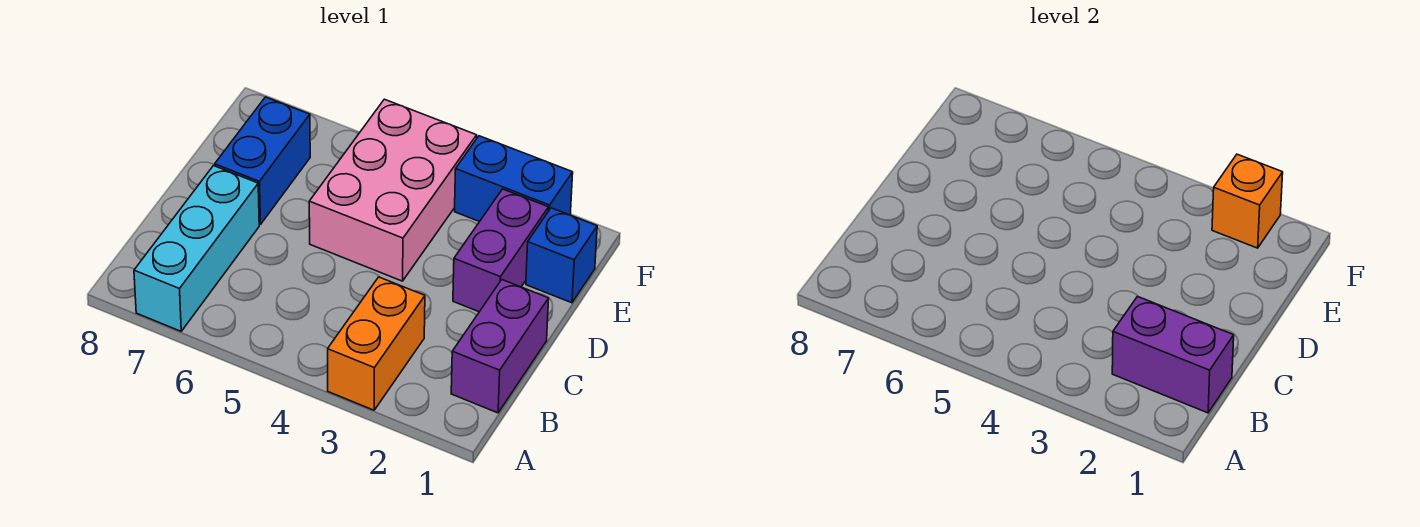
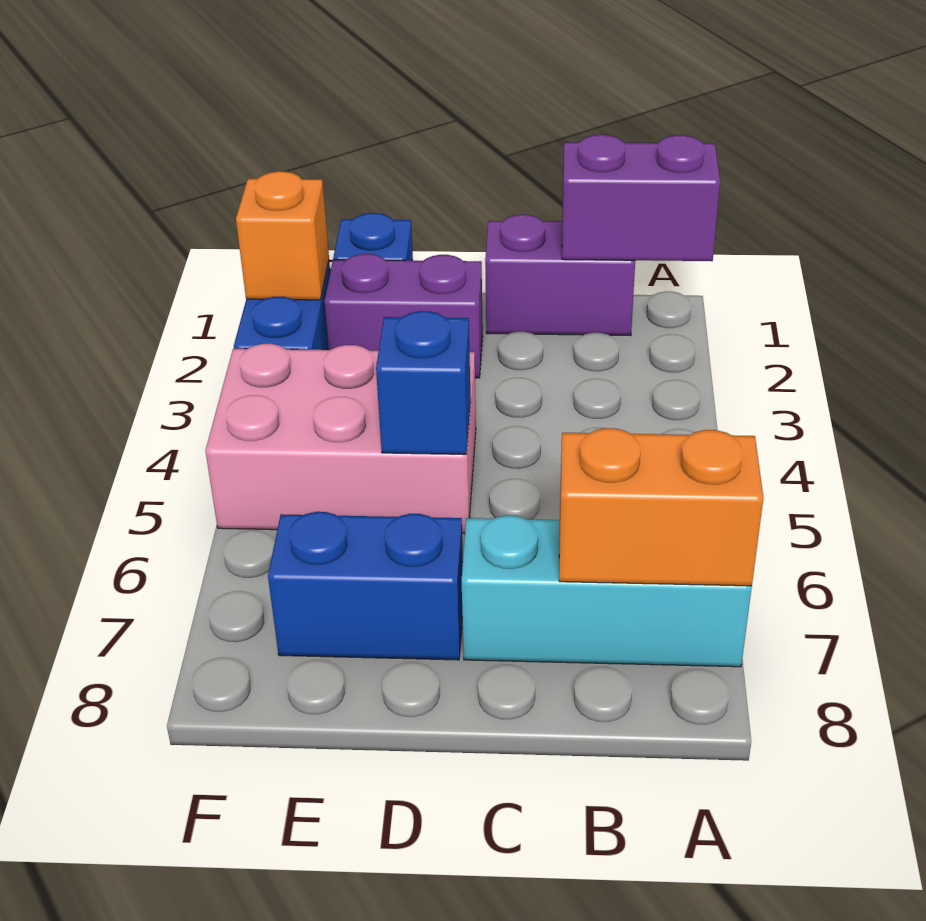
orange 1x2 brick [328,277,425,410] -> orange 1x2 brick moved to [559,428,763,586]
purple 1x2 brick [1112,297,1234,413] -> purple 1x2 brick turned to [562,135,720,261]
none -> blue 1x1 brick [376,311,471,454]

